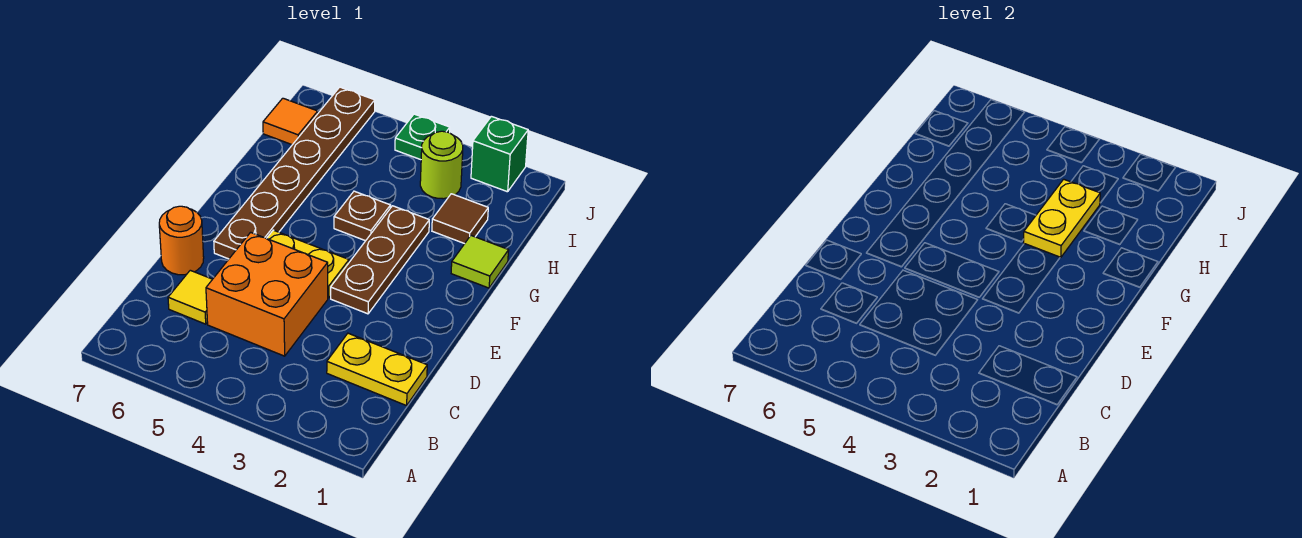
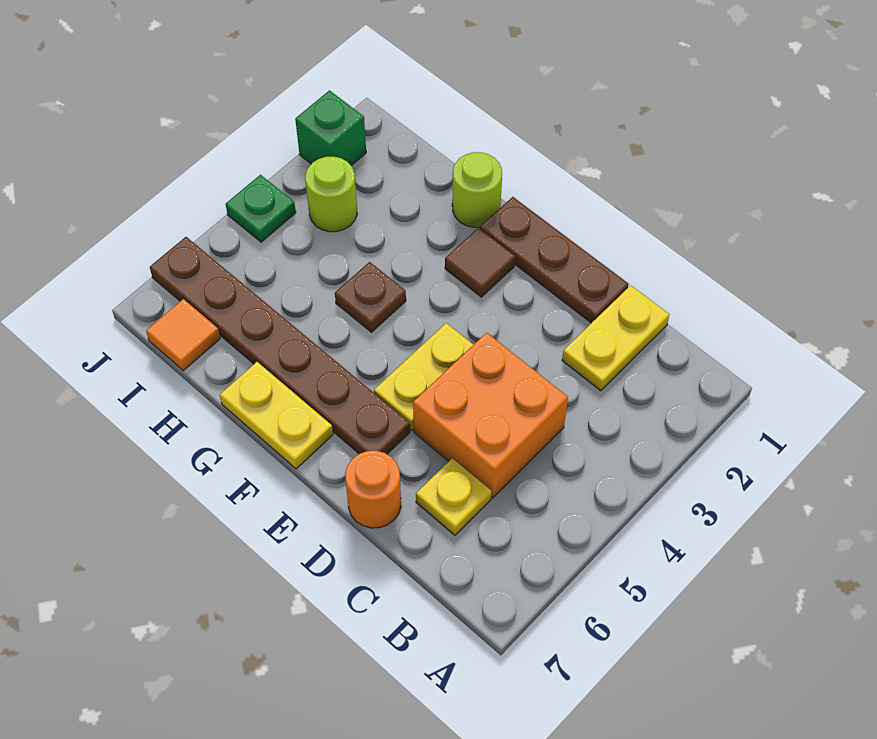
yellow 1x1 tile [168,270,212,324] -> yellow 1x1 plate [416,458,491,535]
brown 1x3 plate [331,206,429,314] -> brown 1x3 plate moved to [480,197,629,323]
lime 1x1 tile [451,236,509,288] -> lime 1x1 round brick [452,152,502,227]
yellow 1x2 plate [1023,179,1100,258] -> yellow 1x2 plate moved to [220,362,333,469]
brown 1x1 tile [432,194,488,244] -> brown 1x1 tile moved to [445,228,515,297]

